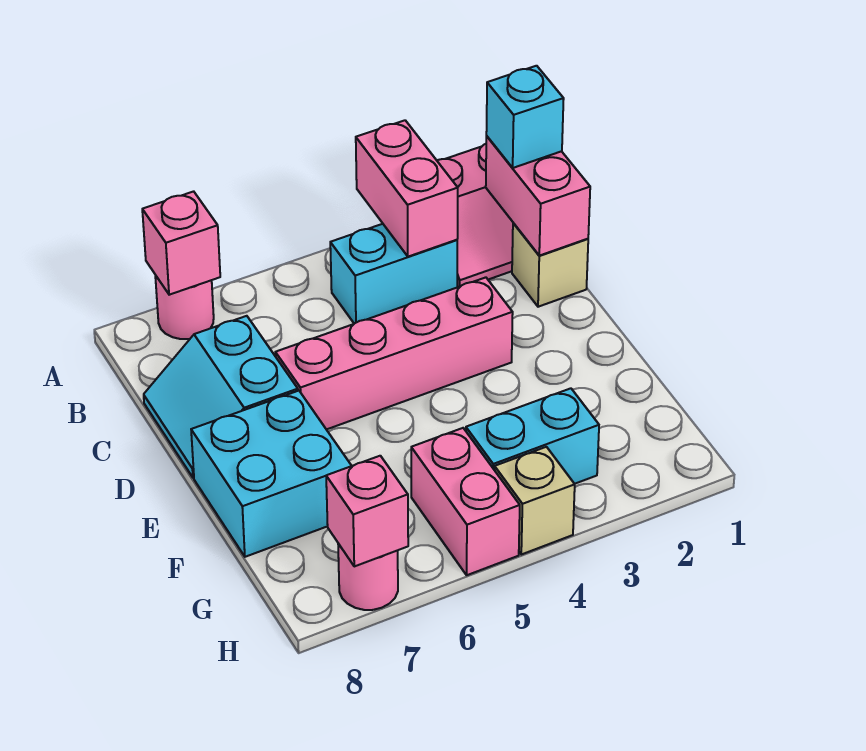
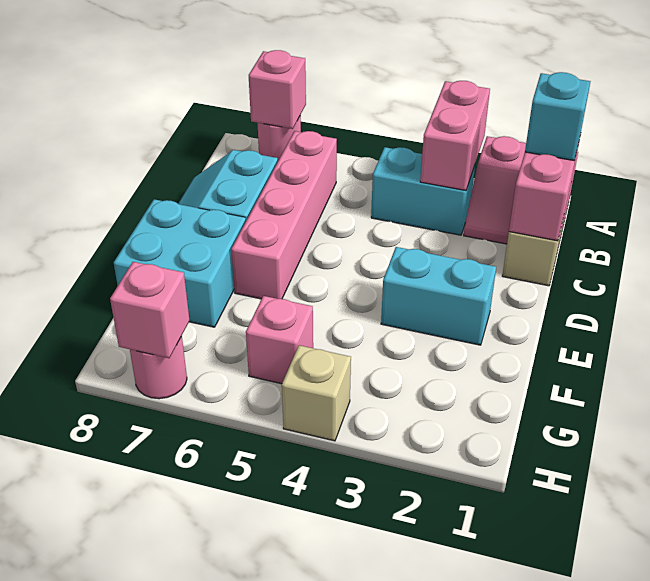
pink 1x4 brick [275,277,513,430] -> pink 1x4 brick turned to [231,131,337,299]
cyan 1x2 brick [466,388,599,484] -> cyan 1x2 brick moved to [381,247,496,345]
pink 1x2 brick [411,428,520,575] -> pink 1x1 brick [246,296,313,384]

